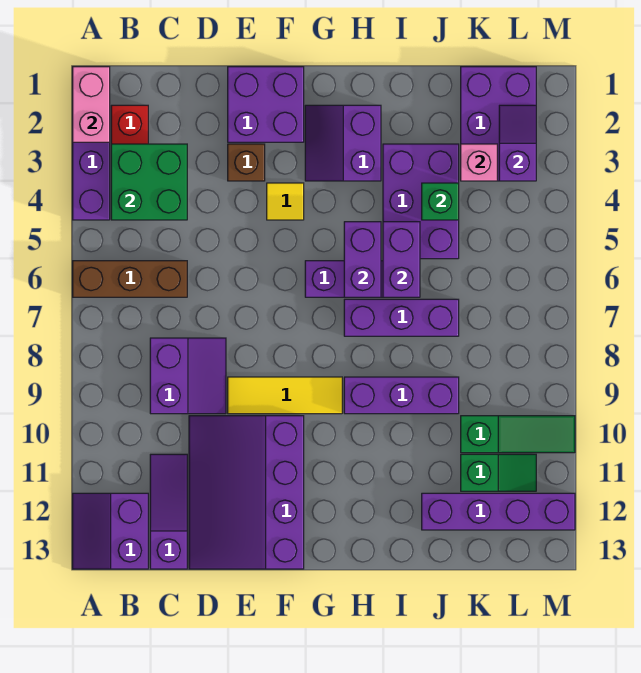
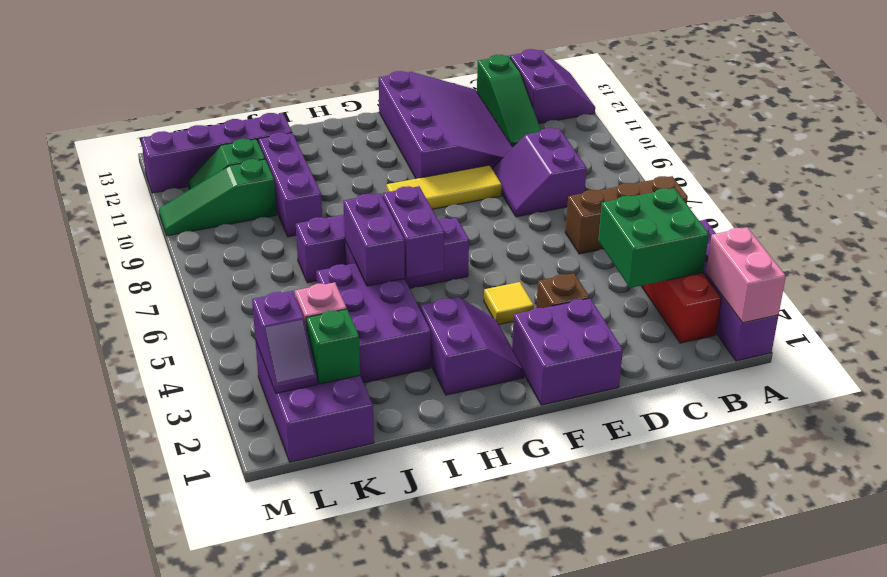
purple 1x3 slope [150,454,187,569] -> green 1x3 slope [477,55,541,147]
purple 1x3 brick [344,377,459,414] -> purple 1x3 brick turned to [258,132,322,237]
green 1x1 brick [422,183,459,220] -> green 1x1 brick moved to [306,309,360,384]

